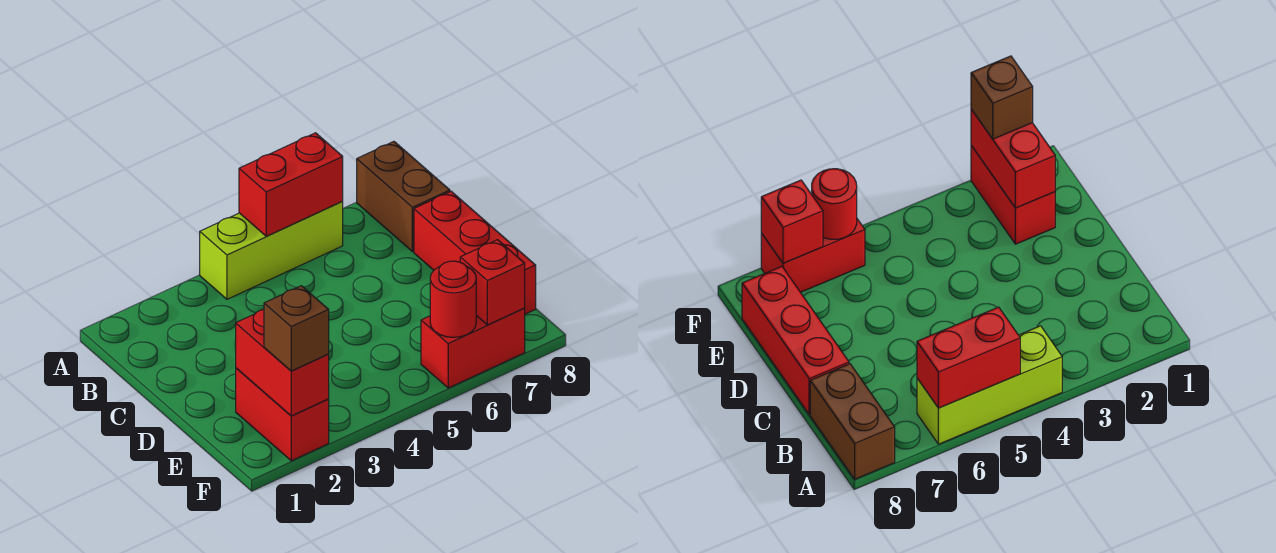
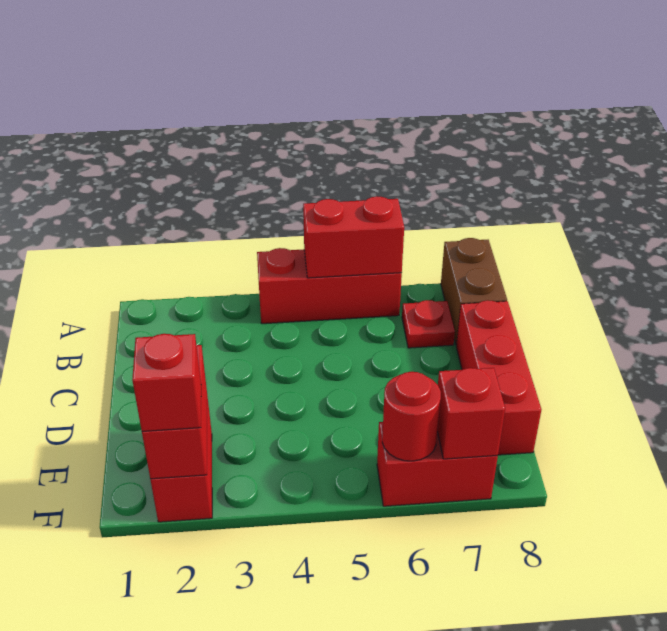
lime 1x3 brick [200,201,343,299] -> red 1x3 brick [257,248,402,324]
none -> red 1x1 plate [402,300,455,348]
brown 1x1 brick [264,286,329,371] -> red 1x1 brick [132,334,201,431]

